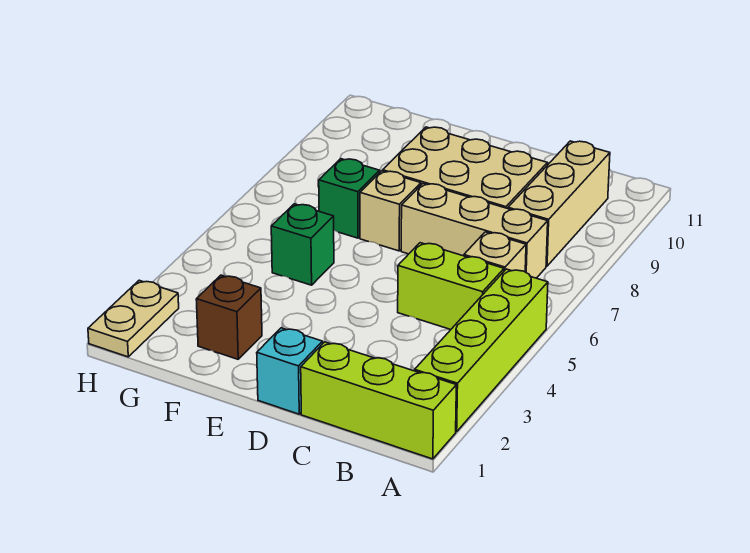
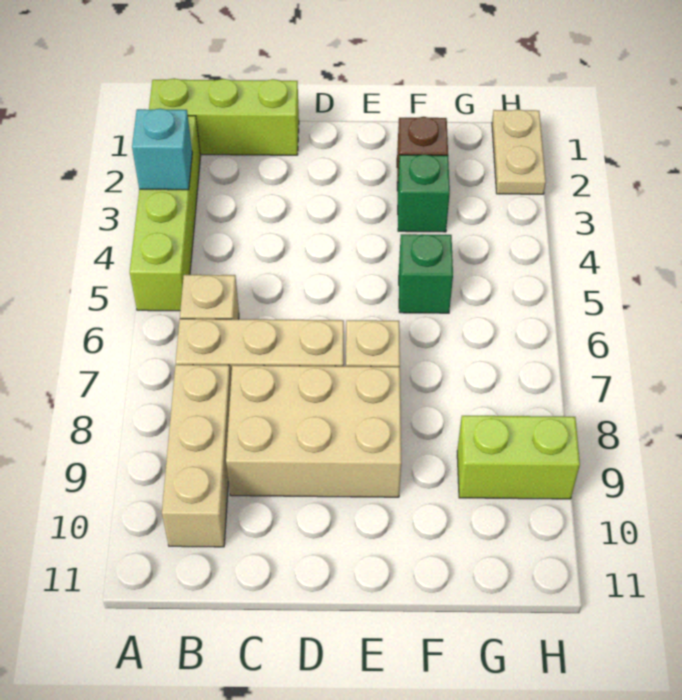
lime 1x2 brick [398,243,504,330] -> lime 1x2 brick moved to [457,416,580,499]
cyan 1x1 brick [257,328,323,414] -> cyan 1x1 brick moved to [132,109,192,190]
green 1x1 brick [319,159,380,238] -> green 1x1 brick moved to [398,154,450,232]

